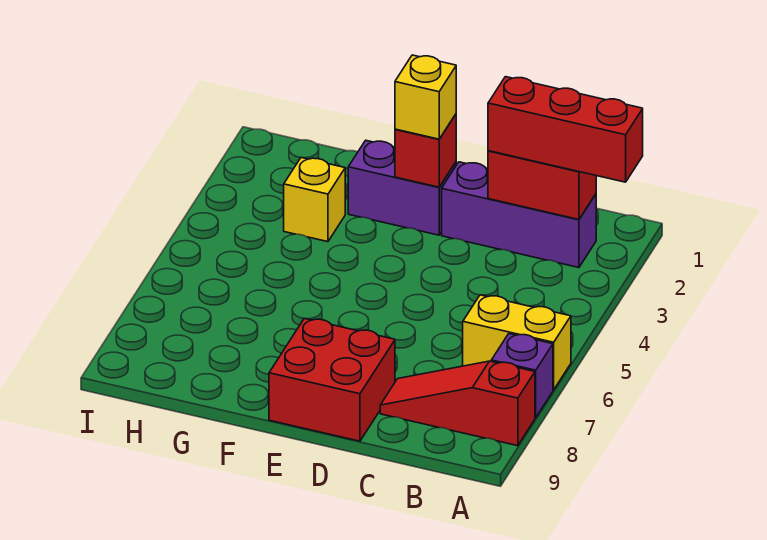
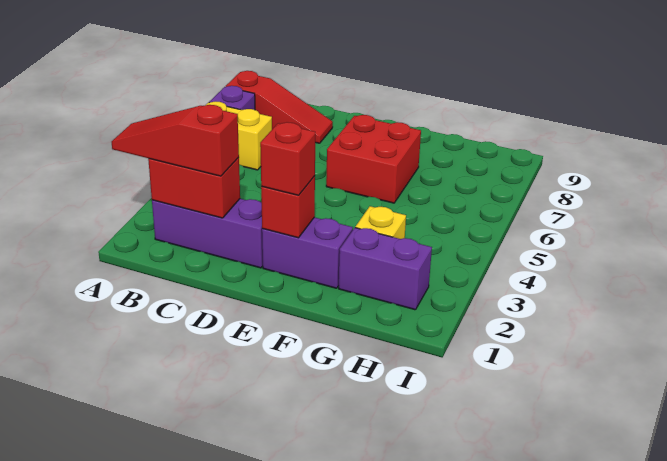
red 1x3 brick [488,77,643,182] -> red 1x3 slope [112,105,239,176]
red 2x2 brick [269,318,395,441] -> red 2x2 brick moved to [326,115,421,203]
yellow 1x1 brick [395,55,456,139] -> red 1x1 brick [260,122,315,195]
none -> purple 1x2 brick [339,228,432,310]

